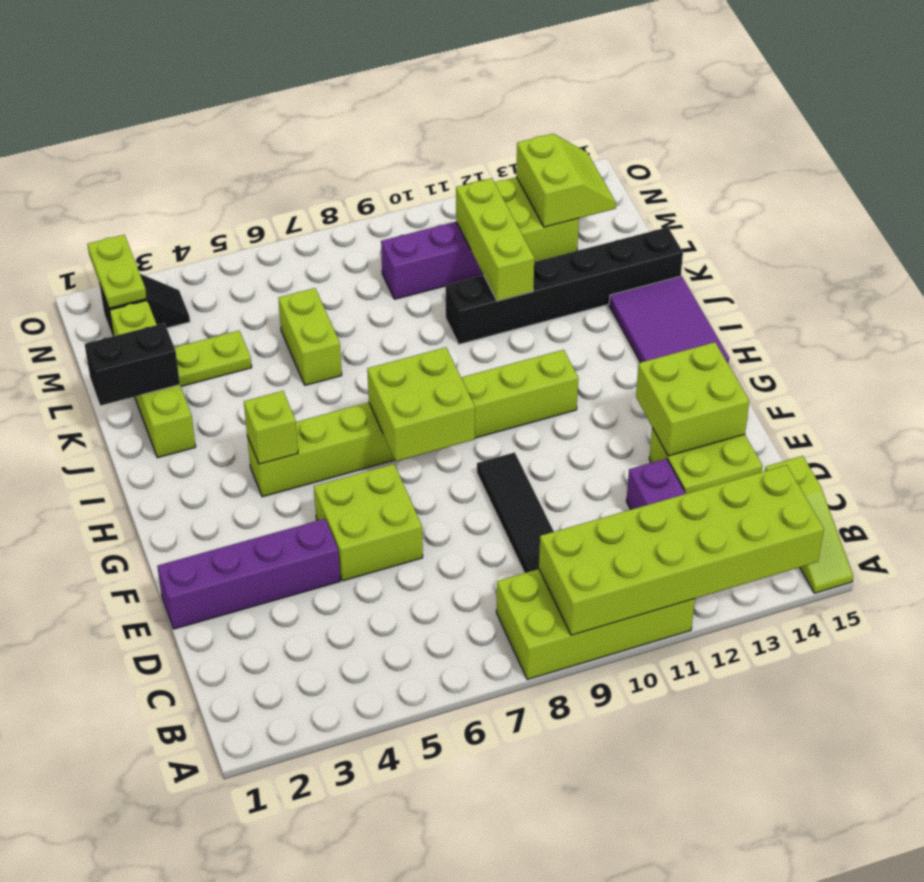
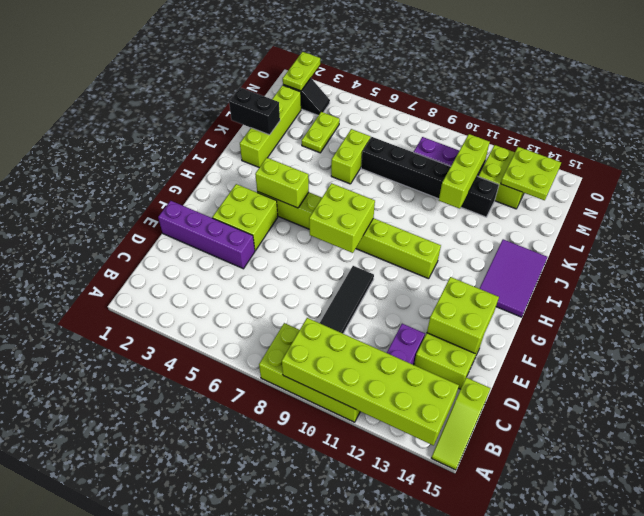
lime 2x2 brick [314,464,423,581] -> lime 2x2 brick moved to [212,184,278,251]
lime 1x1 brick [244,391,298,464] -> lime 1x2 brick [255,158,309,208]
black 1x6 brick [446,227,683,344] -> black 1x6 brick moved to [361,137,499,217]
lime 1x2 plate [174,331,252,386] -> lime 1x2 plate turned to [302,112,340,153]
lime 2x2 slope [516,134,616,227] -> lime 2x2 plate [501,147,561,200]

